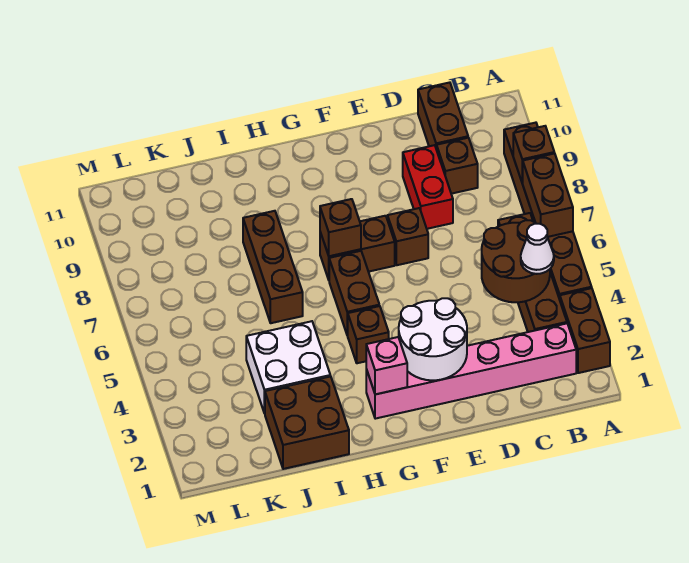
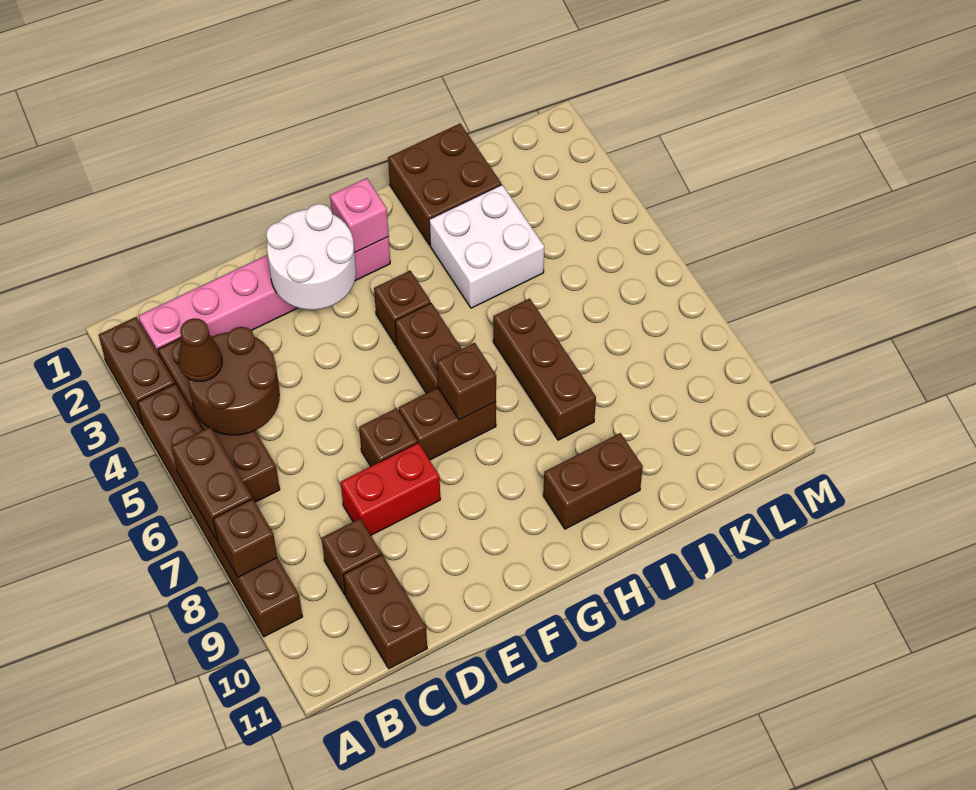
white 1x1 cone [521,224,554,274] -> brown 1x1 cone [178,318,222,382]
red 1x2 brick [403,145,453,229] -> red 1x2 brick turned to [341,443,440,535]
none -> brown 1x2 brick [543,433,643,529]

